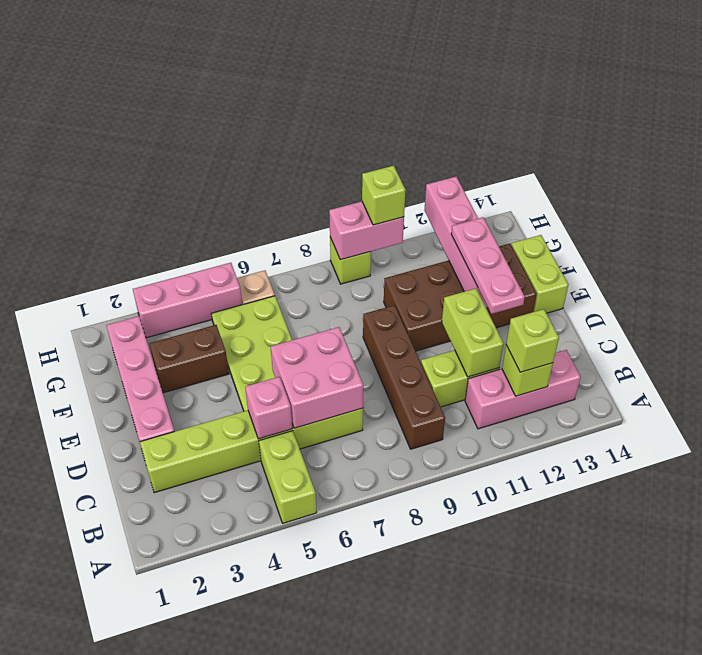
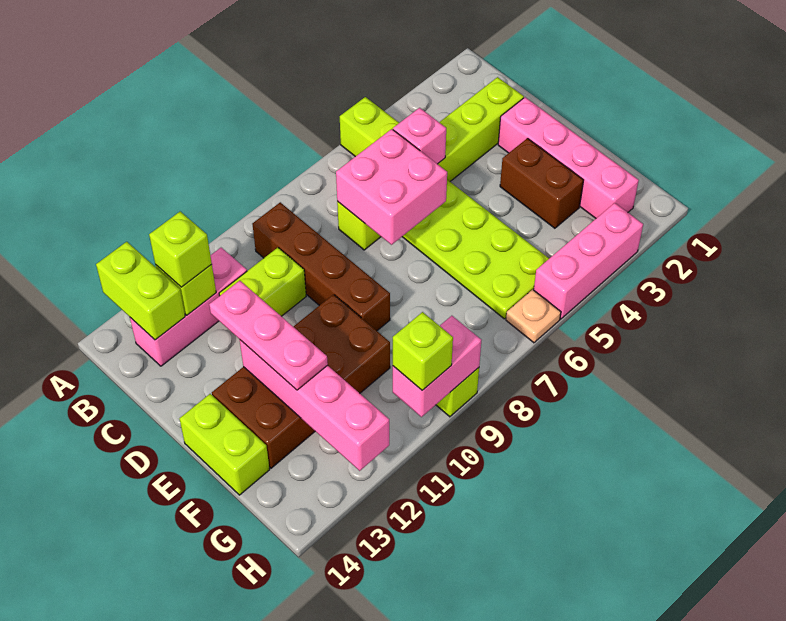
lime 1x2 brick [442,289,504,377] -> lime 1x2 brick moved to [96,242,185,340]
brown 1x2 brick [149,325,229,393] -> brown 1x2 brick turned to [500,138,583,228]

